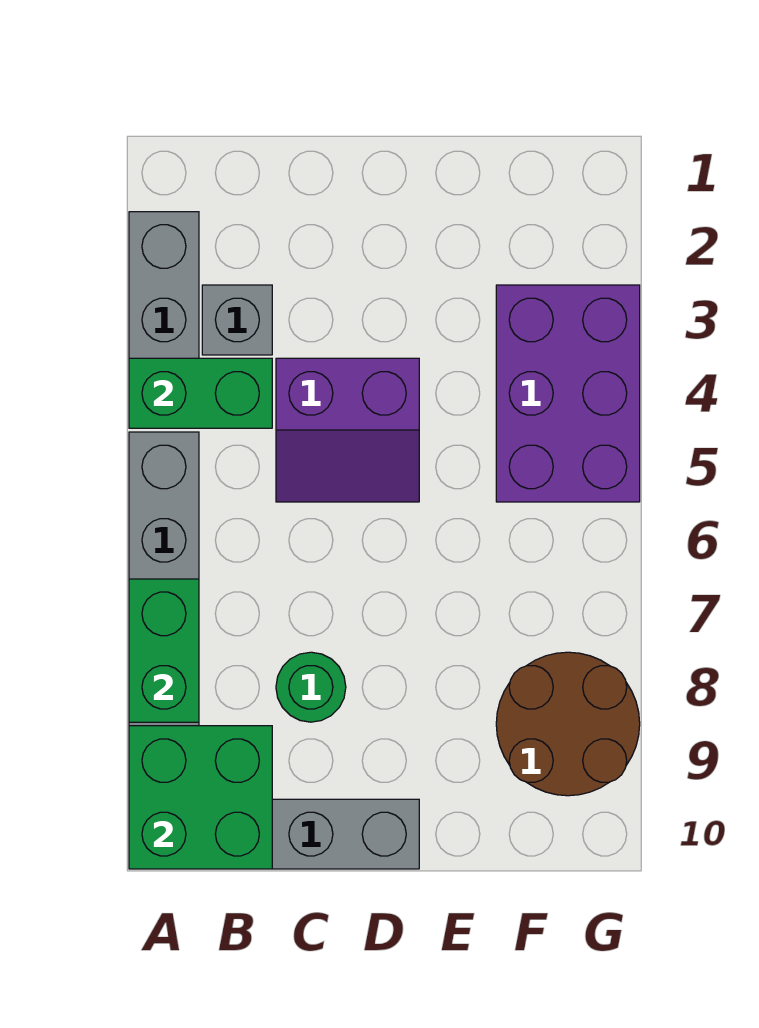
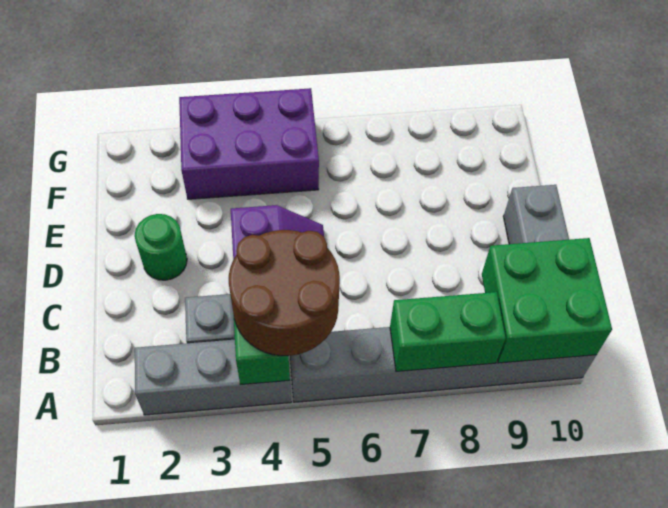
green 1x1 round brick [276,652,346,722] -> green 1x1 round brick moved to [135,214,187,280]
brown 2x2 round brick [496,652,640,796] -> brown 2x2 round brick moved to [229,230,340,356]

